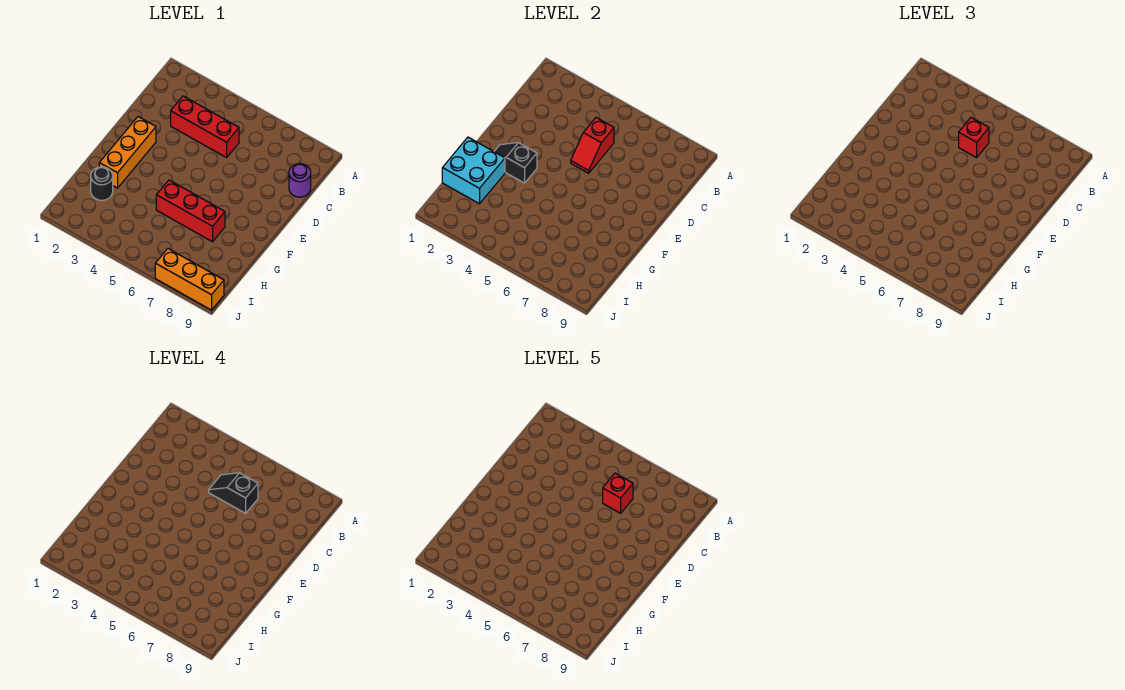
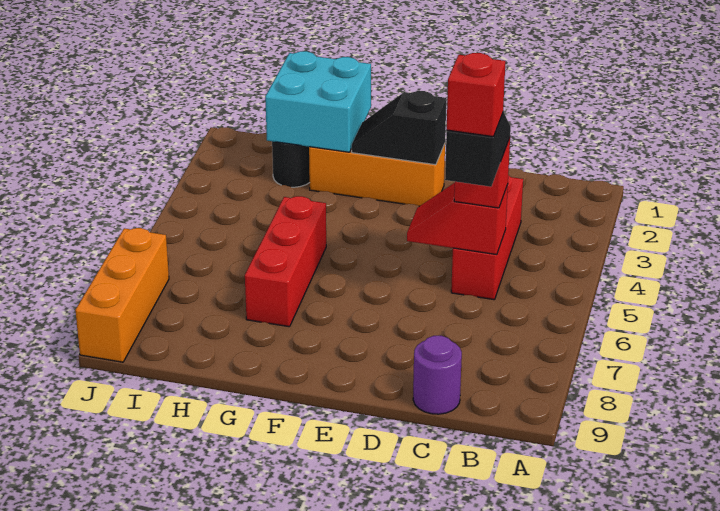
black 1x2 slope [494,143,537,183] -> black 1x2 slope turned to [352,91,446,165]

